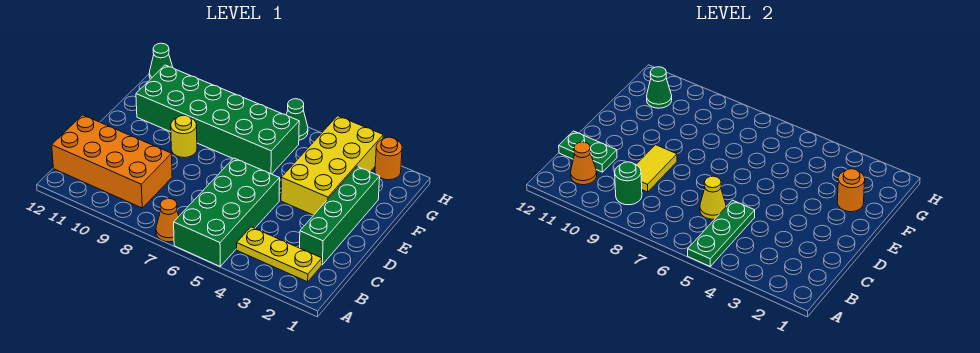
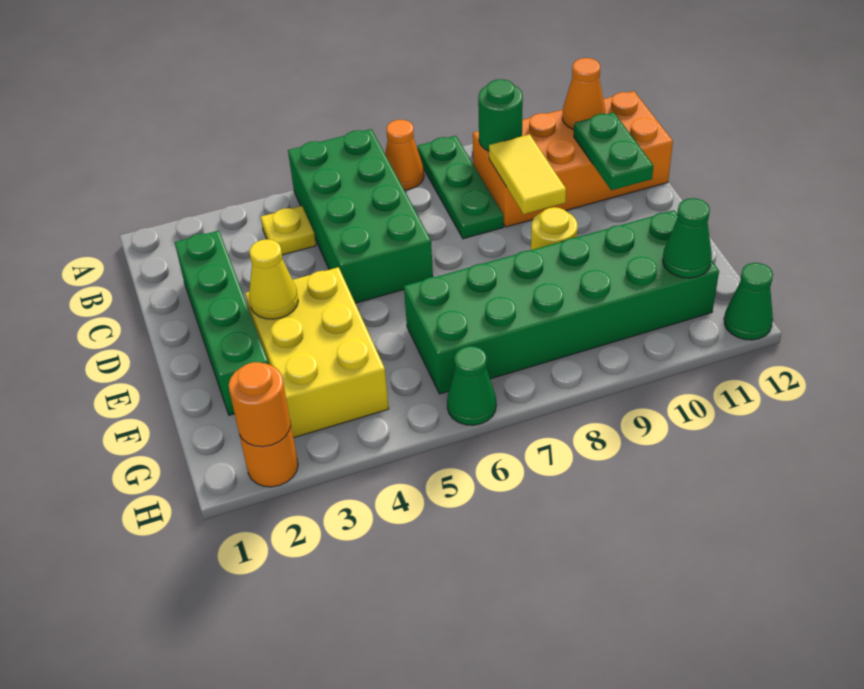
green 1x3 plate [688,200,755,266] -> green 1x3 plate moved to [417,136,503,239]
yellow 1x3 plate [237,227,322,282] -> yellow 1x1 plate [261,206,316,255]
yellow 1x1 cone [700,176,726,219] -> yellow 1x1 cone moved to [249,239,298,319]
green 1x2 plate [559,131,617,172] -> green 1x2 plate turned to [574,112,653,190]
yellow 2x4 brick [281,116,383,215] -> yellow 2x3 brick [245,267,389,438]
orange 1x1 round brick [837,169,865,212] -> orange 1x1 round brick moved to [229,362,291,447]

